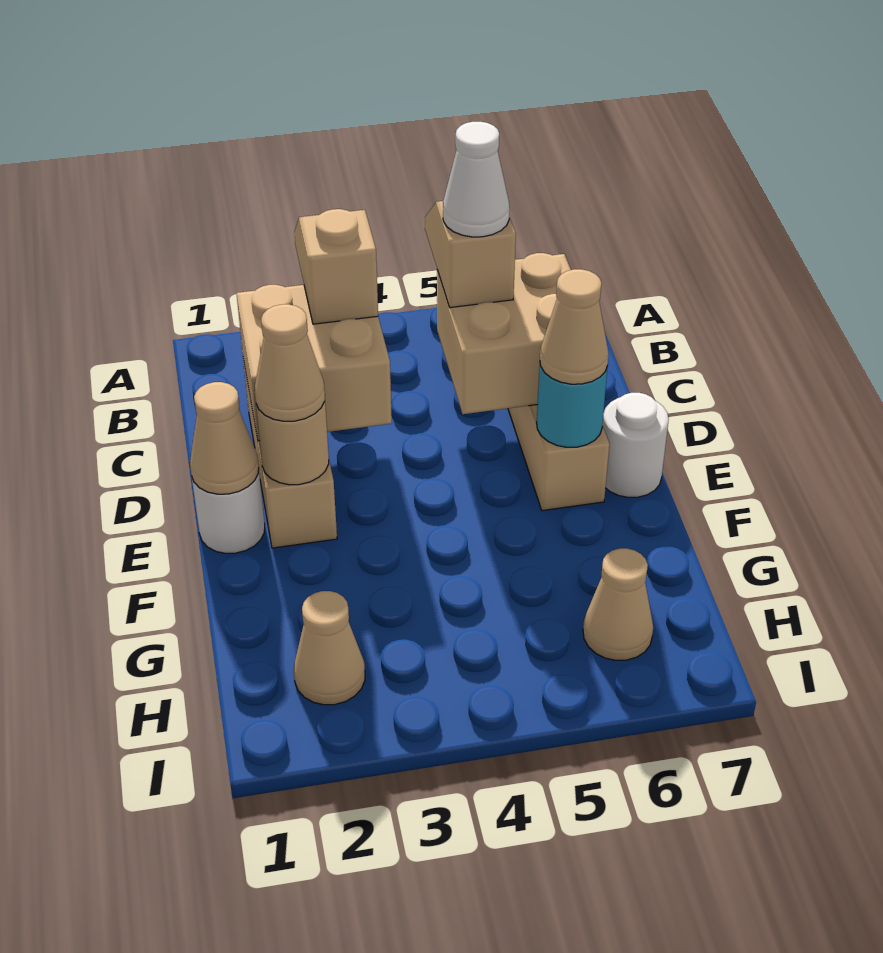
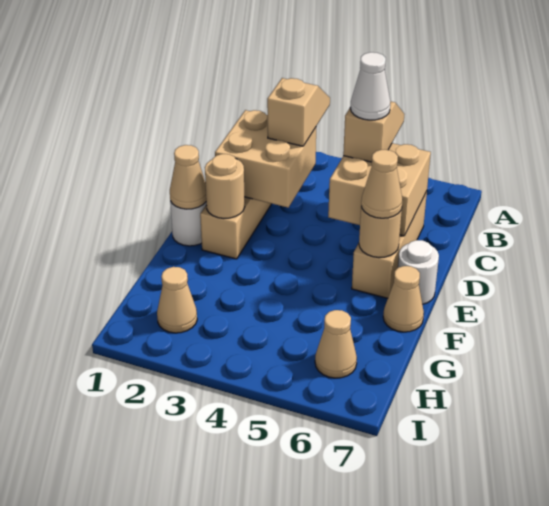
tan 1x1 cone [255,304,325,421] -> tan 1x1 cone moved to [383,266,424,332]
cyan 1x1 round brick [537,365,608,447] -> tan 1x1 round brick [359,206,402,258]

